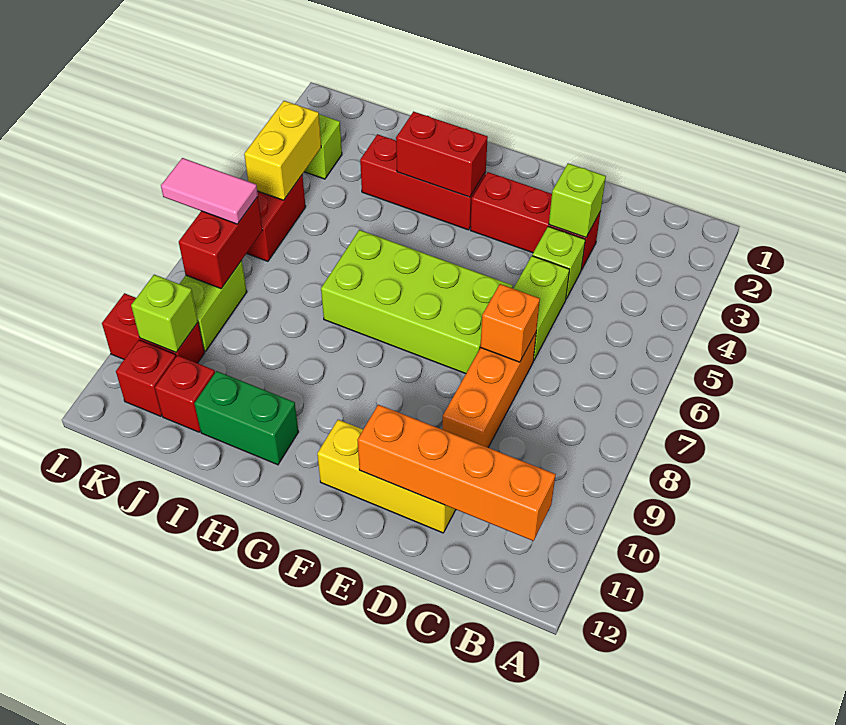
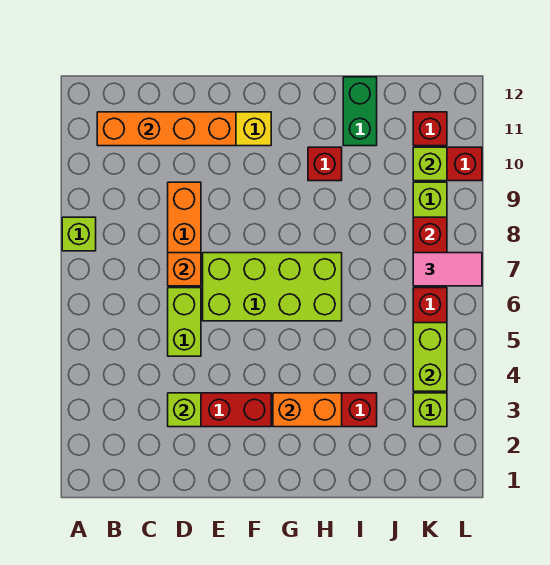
lime 1x1 brick [532,227,585,299] -> lime 1x1 brick moved to [62,217,96,251]
red 1x2 brick [396,112,488,197] -> orange 1x2 brick [273,393,342,427]
green 1x2 brick [195,371,298,465] -> green 1x2 brick turned to [343,77,377,146]
red 1x1 brick [155,355,215,432] -> red 1x1 brick moved to [308,147,342,181]
yellow 1x2 brick [244,101,321,200] -> lime 1x2 brick [413,323,447,391]

